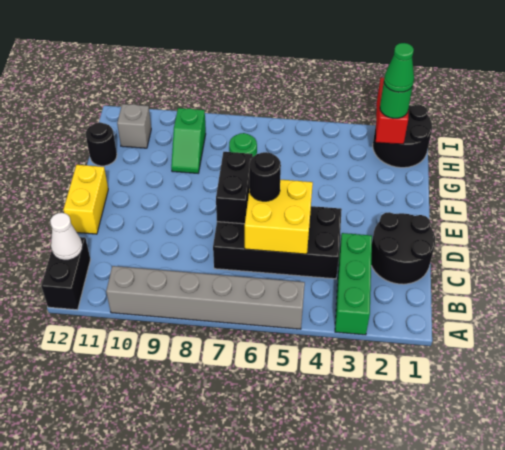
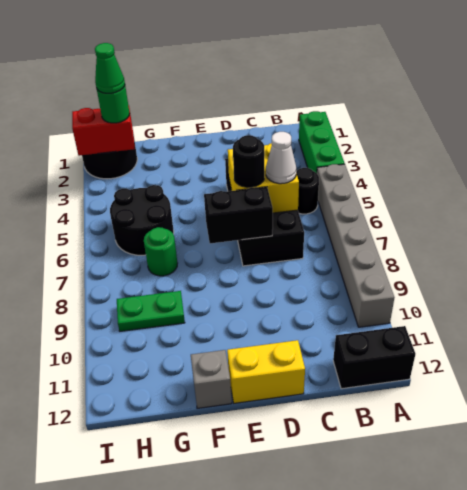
green 1x3 brick [335,233,372,335] -> green 1x3 brick turned to [299,111,345,173]
white 1x1 cone [50,213,83,260] -> white 1x1 cone moved to [266,132,296,184]
black 2x2 round brick [371,212,435,284] -> black 2x2 round brick moved to [110,185,174,255]
green 1x2 slope [171,108,206,173] -> green 1x2 plate [117,291,185,331]
black 1x1 round brick [86,122,117,166] -> black 1x1 round brick moved to [296,168,319,214]
grey 1x1 brick [117,104,151,148] -> grey 1x1 brick moved to [191,350,232,409]

